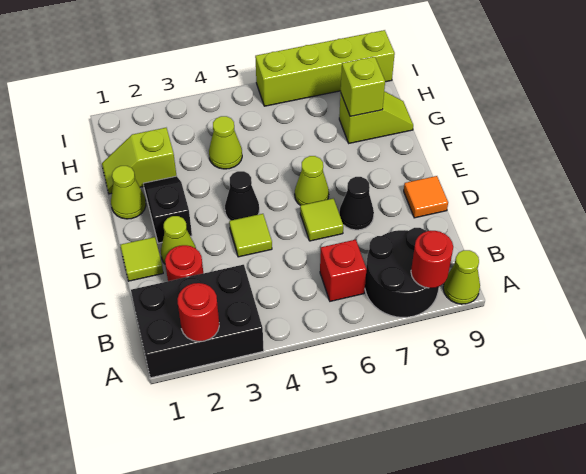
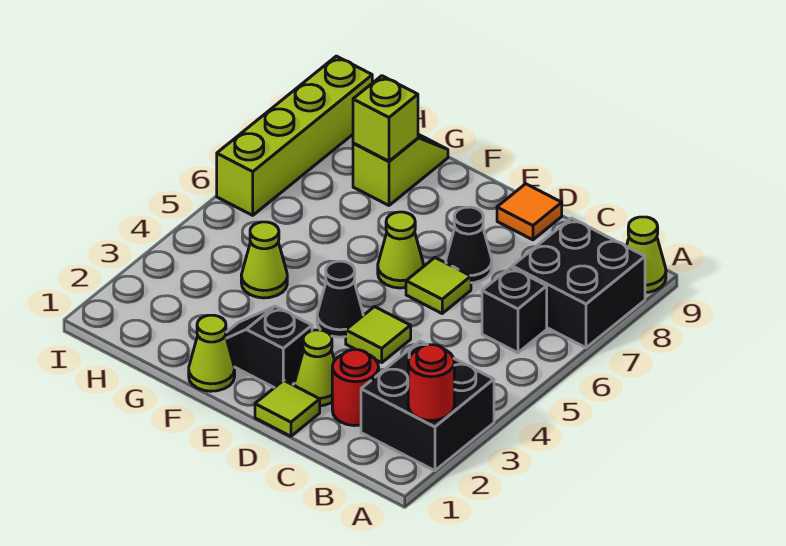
black 2x3 brick [131,265,264,378] -> black 2x2 brick [361,341,494,471]
black 2x2 round brick [365,228,439,317] -> black 2x2 brick [512,218,645,348]
red 1x1 round brick [411,231,453,288] -> none
red 1x1 brick [320,240,367,301] -> black 1x1 brick [482,267,547,353]
lime 1x2 slope [102,128,176,194] -> none

